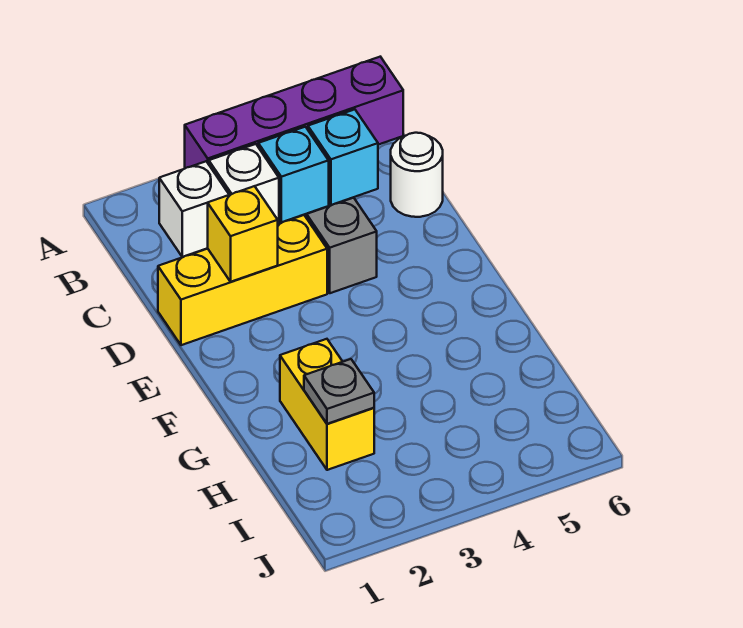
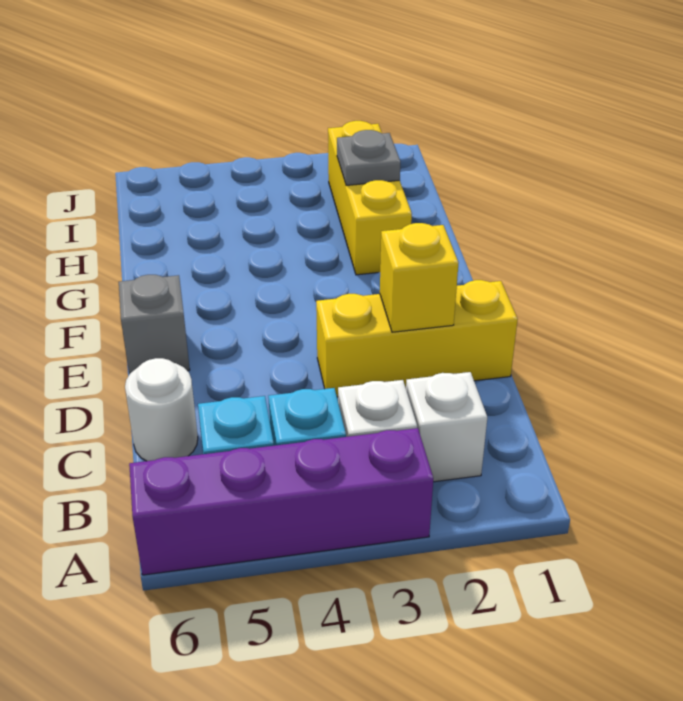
grey 1x1 brick [307,198,377,293] -> grey 1x1 brick moved to [119,275,190,374]
yellow 1x2 brick [280,339,374,470] -> yellow 1x3 brick [328,121,412,275]

